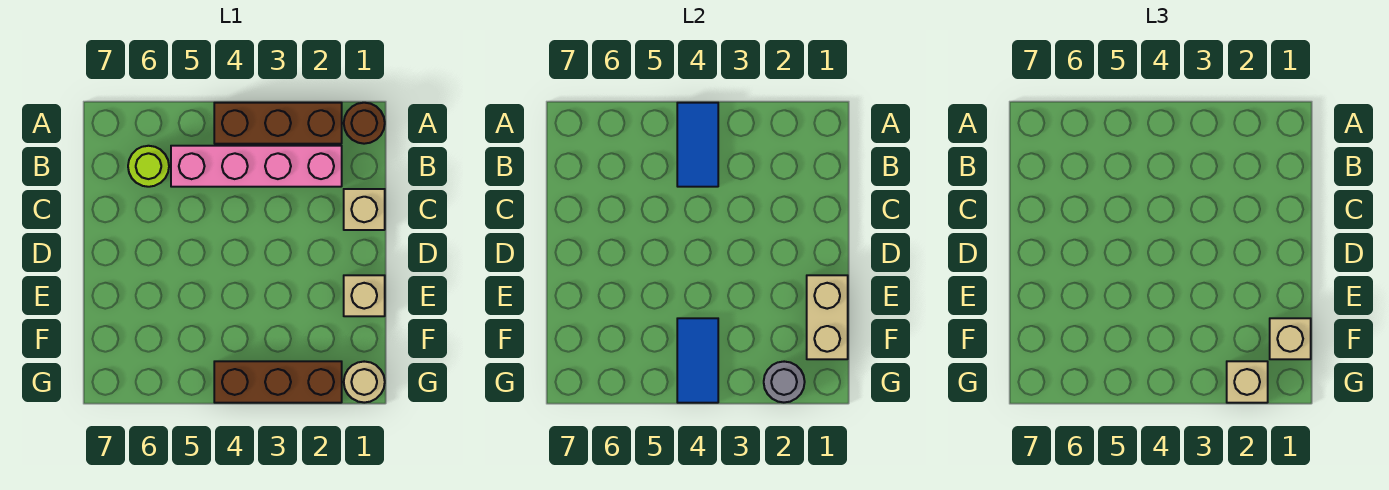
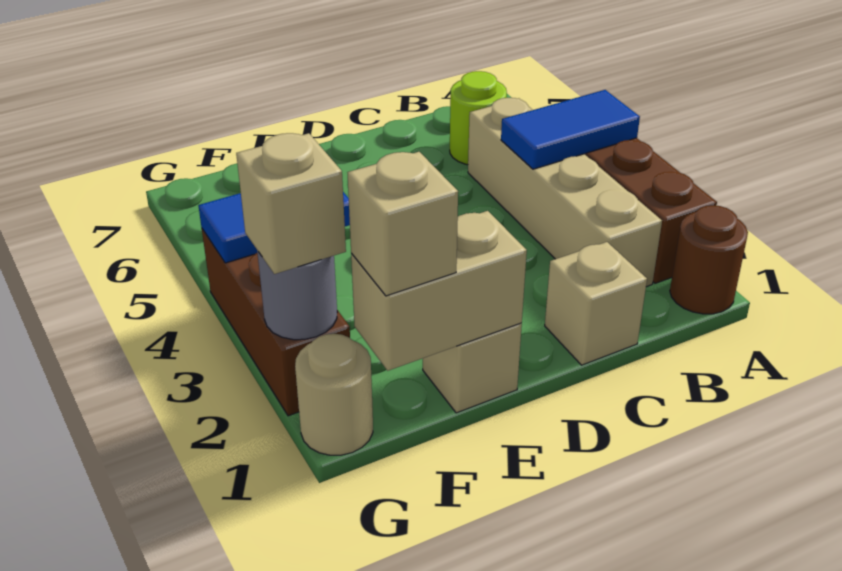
pink 1x4 brick [171,146,342,187] -> tan 1x4 brick [468,98,662,287]

